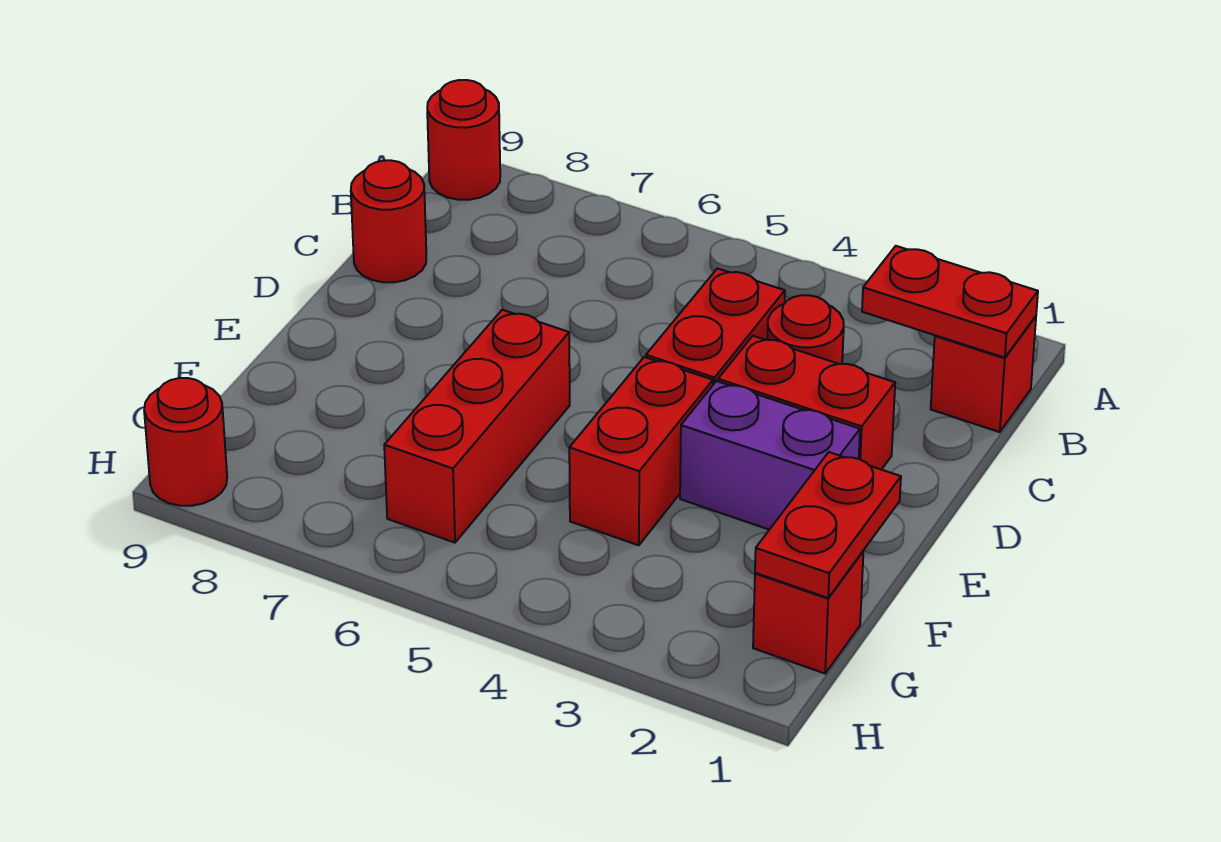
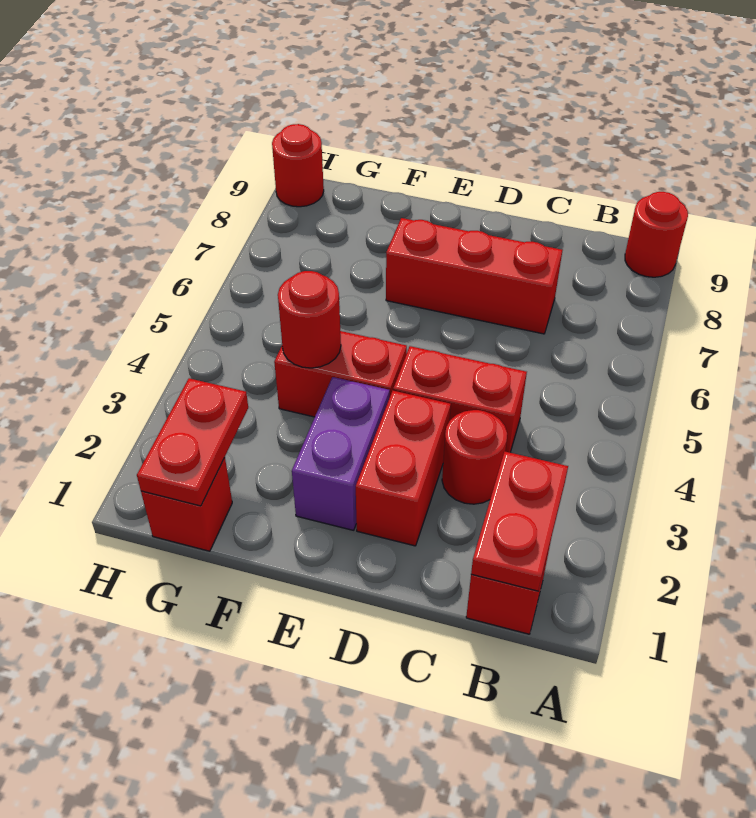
red 1x1 round brick [351,160,426,282] -> red 1x1 round brick moved to [278,271,341,368]
red 1x3 brick [384,310,570,543] -> red 1x3 brick moved to [386,218,562,334]
red 1x2 plate [755,452,901,598] -> red 1x2 plate turned to [137,378,248,506]

